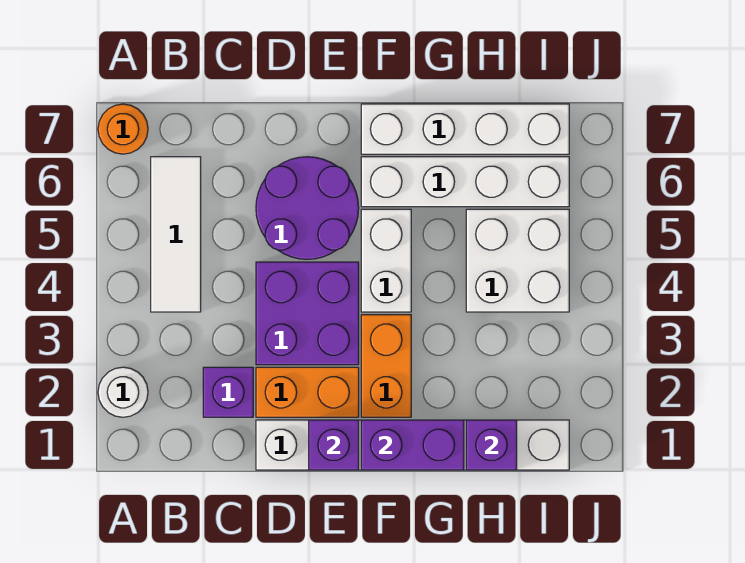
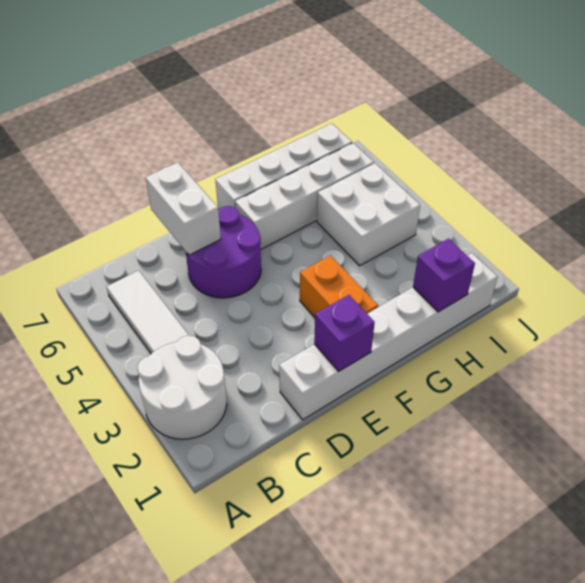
white 1x1 round brick [98,367,148,417] -> white 2x2 round brick [137,336,227,439]
orange 1x1 round brick [98,104,148,154] -> none
purple 1x1 brick [203,367,253,417] -> none
orange 1x2 brick [256,367,359,417] -> none
purple 2x2 brick [256,262,359,365] -> none
purple 1x2 brick [361,420,464,470] -> none
white 1x2 brick [361,209,411,312] -> white 1x2 brick moved to [146,162,221,255]

